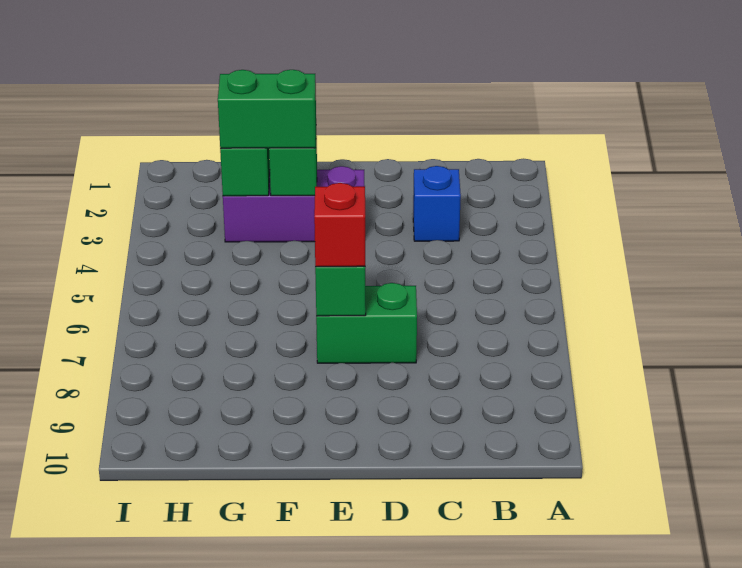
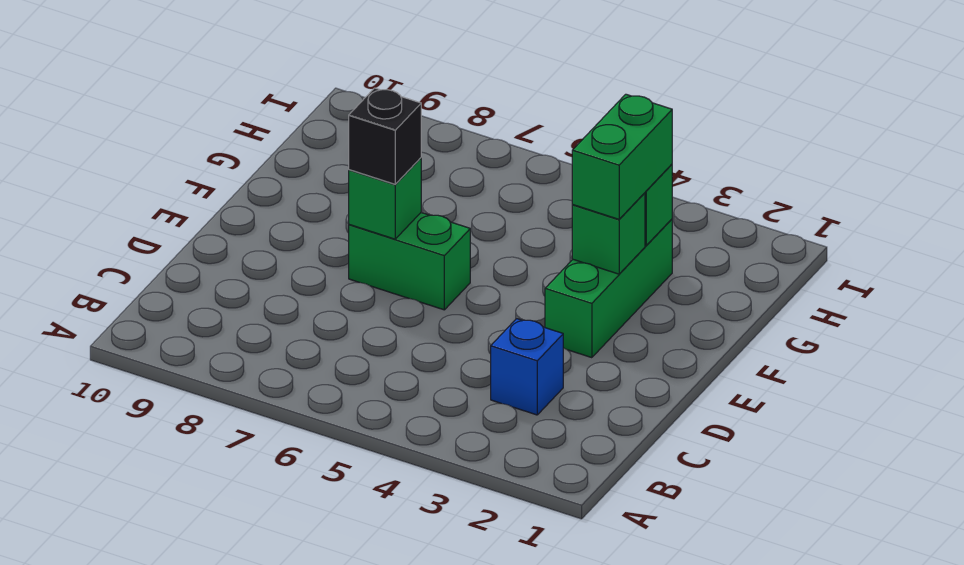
green 1x2 brick [316,283,417,363] -> green 1x2 brick turned to [349,213,470,310]
purple 1x3 brick [223,166,365,242] -> green 1x3 brick [545,219,672,358]
red 1x1 brick [314,183,365,267] -> black 1x1 brick [349,88,421,184]

